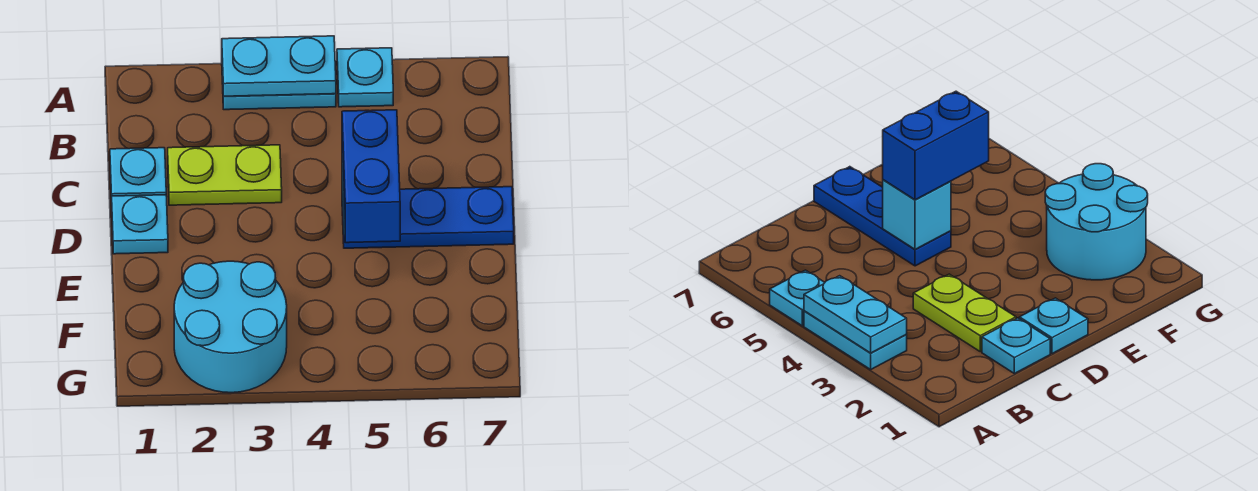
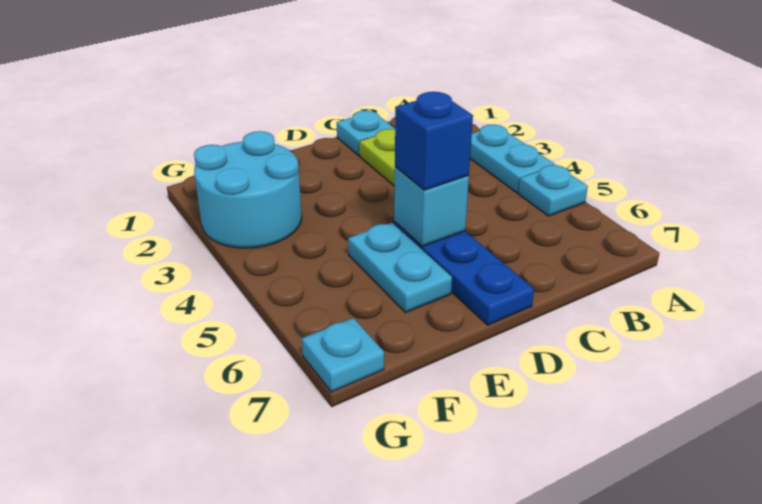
cyan 1x2 plate [222,36,336,96] -> cyan 1x2 plate moved to [348,223,452,313]
cyan 1x1 plate [112,195,168,254] -> cyan 1x1 plate moved to [302,318,384,392]
blue 1x2 brick [342,110,400,243] -> blue 1x1 brick [395,92,473,190]

